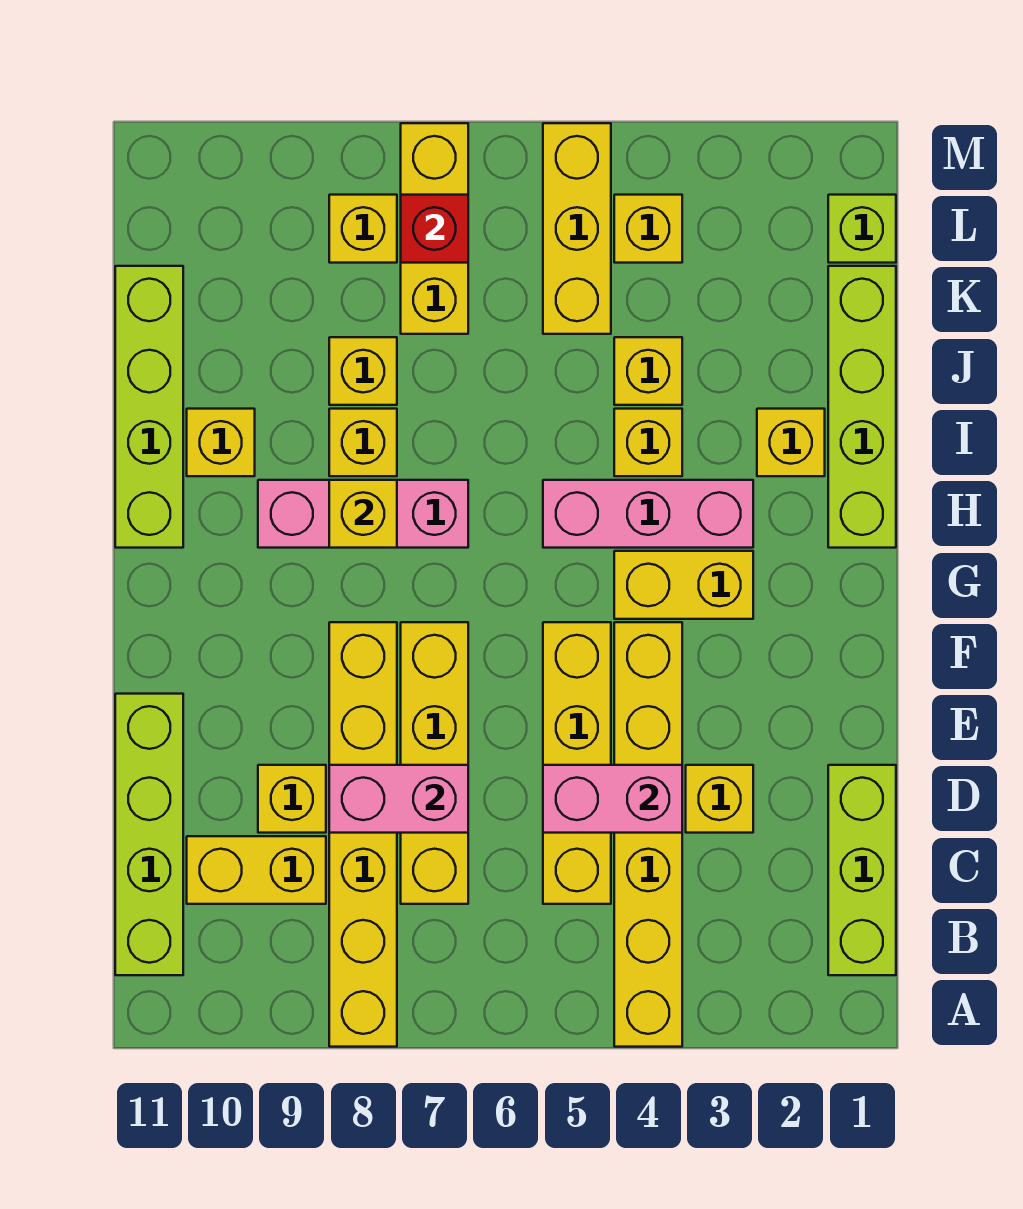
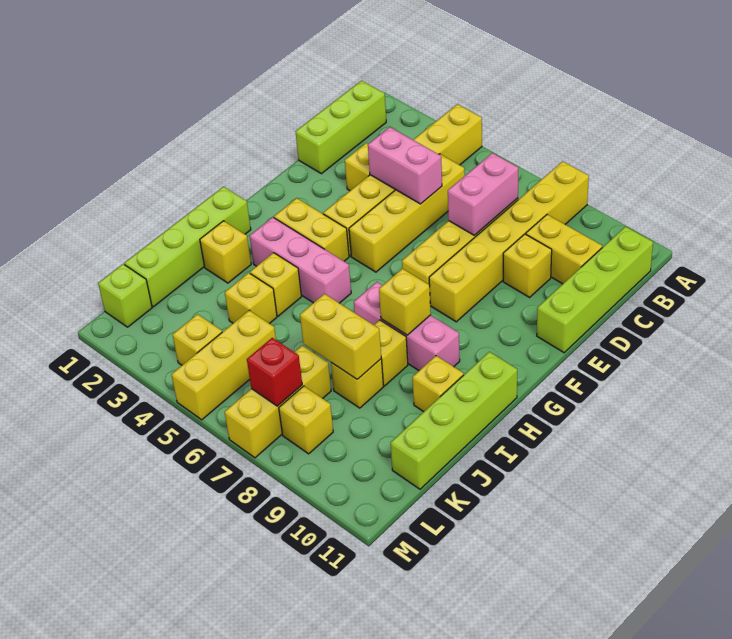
pink 1x2 brick [329,765,468,833] -> pink 1x2 brick turned to [448,153,518,235]
none -> yellow 1x2 brick [300,294,381,379]

